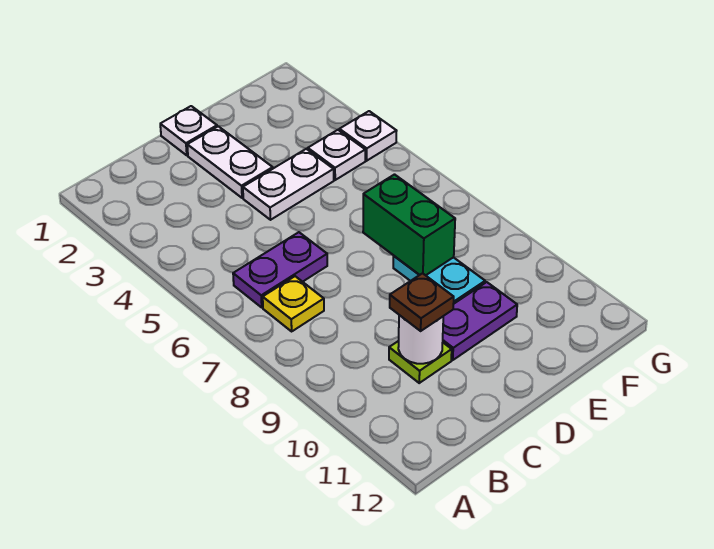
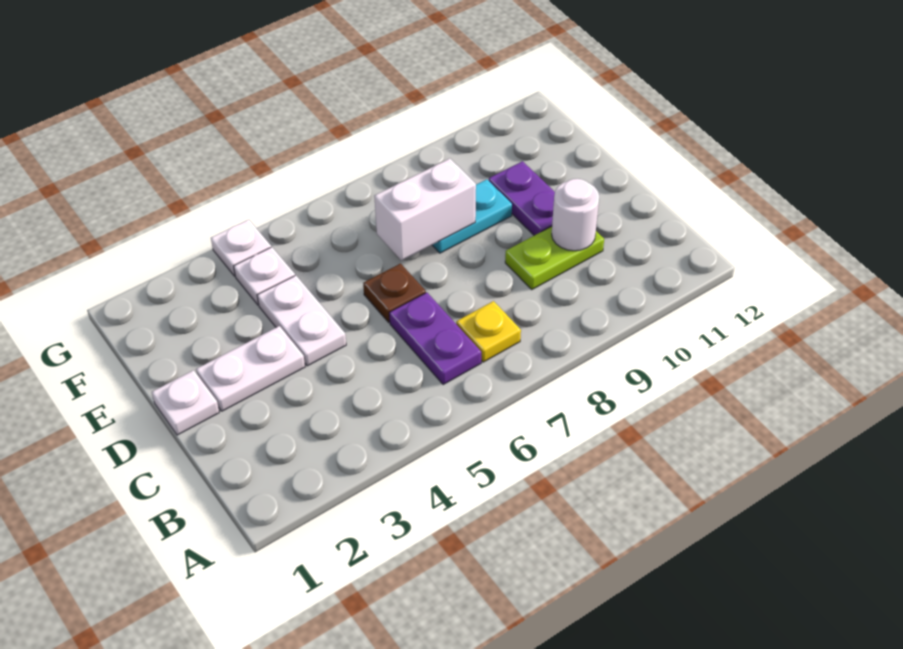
lime 1x1 plate [389,341,452,383] -> lime 1x2 plate [505,227,604,289]
brown 1x1 plate [390,273,454,331] -> brown 1x1 plate moved to [363,264,426,322]
green 1x2 brick [363,175,455,275] -> white 1x2 brick [374,159,476,260]

